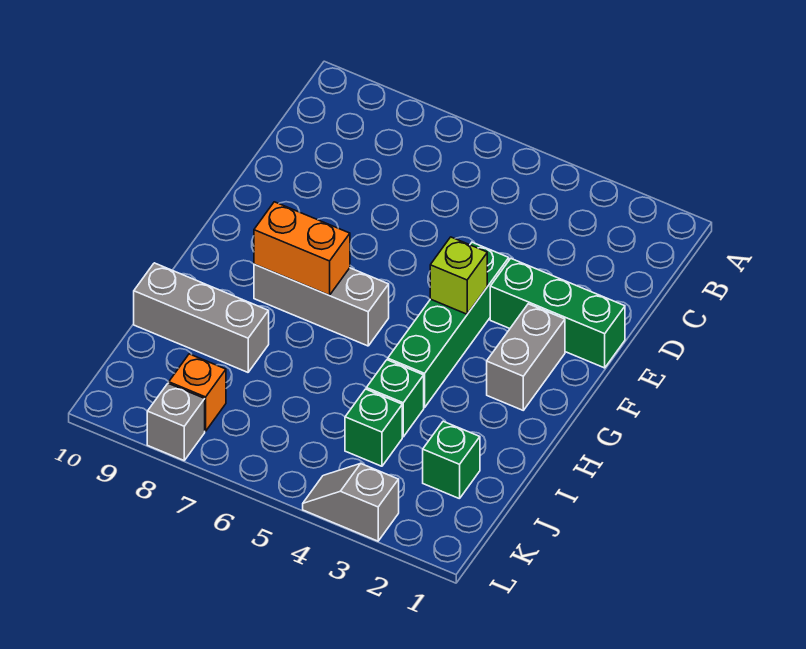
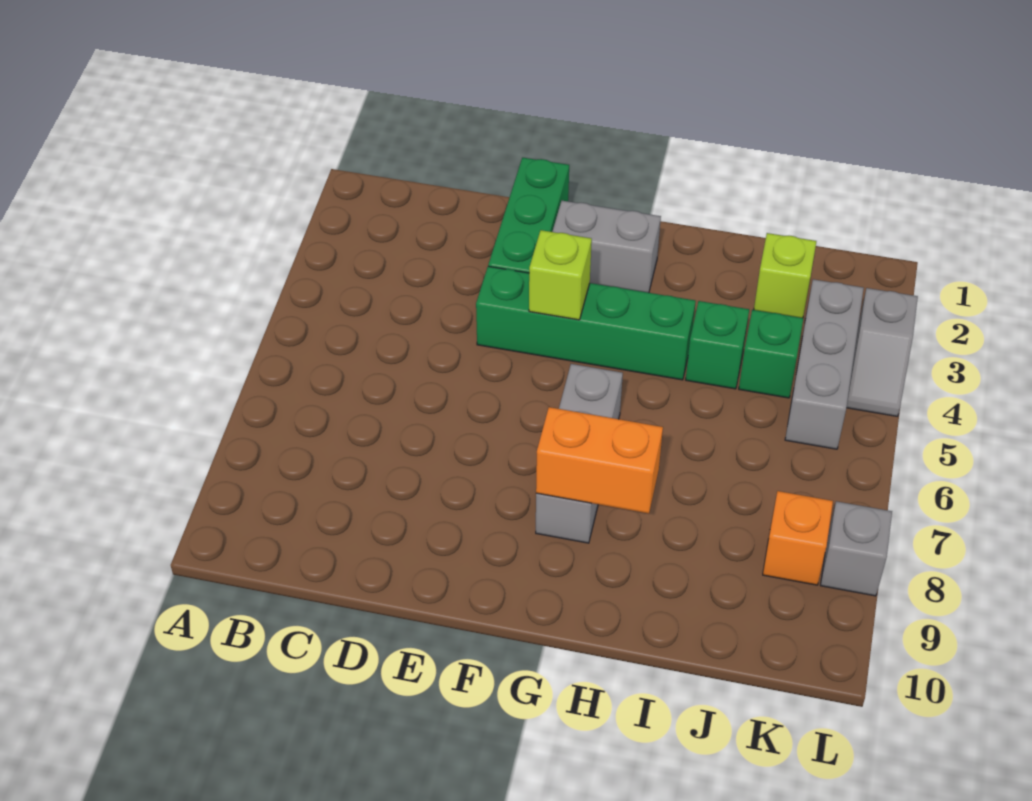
orange 1x2 brick [254,202,350,295] -> orange 1x2 brick turned to [536,407,663,514]
grey 1x3 brick [134,263,269,372] -> grey 1x3 brick moved to [785,279,864,449]
green 1x1 brick [423,421,480,499] -> lime 1x1 brick [754,233,816,318]

